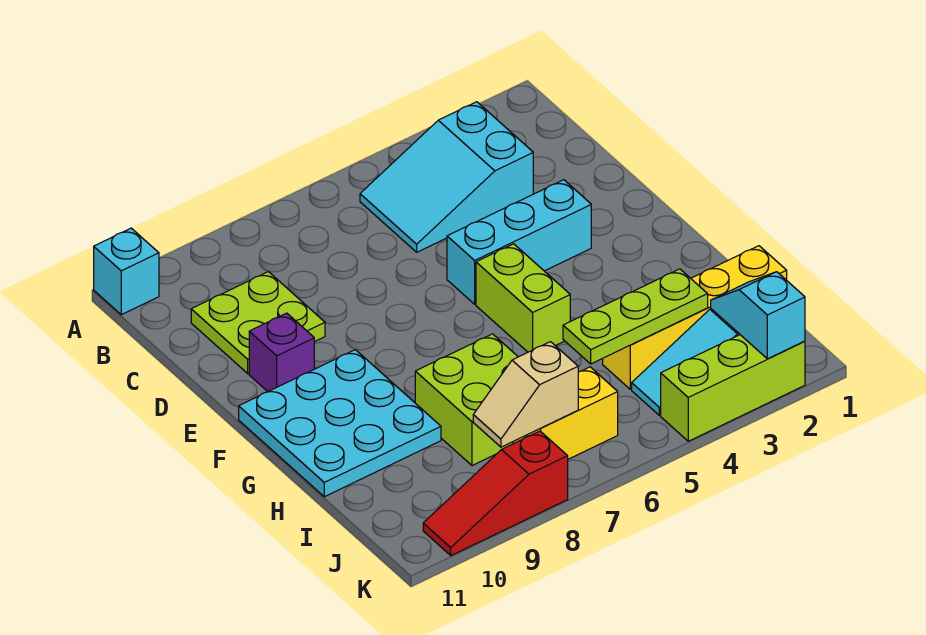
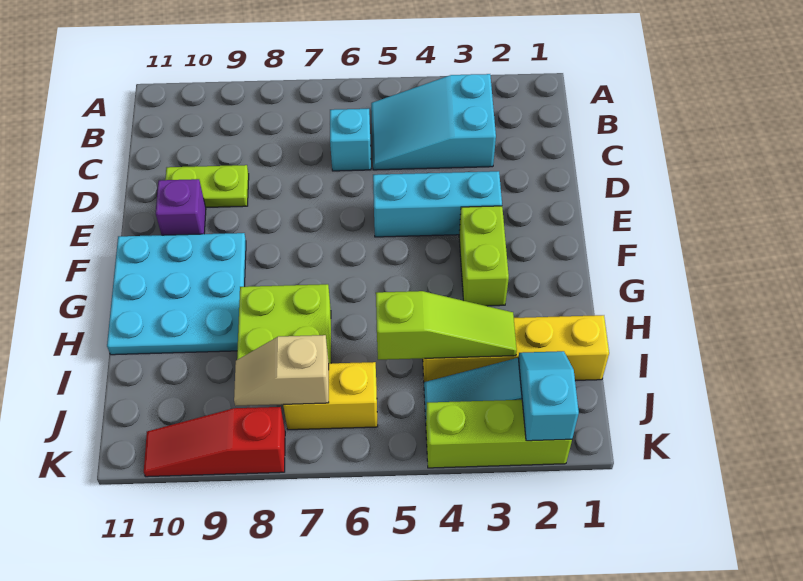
cyan 1x1 brick [94,228,159,315] -> cyan 1x1 brick moved to [330,109,371,171]
lime 2x2 plate [191,272,325,374] -> lime 1x2 plate [165,165,249,207]
lime 1x2 brick [476,244,570,352] -> lime 1x2 brick moved to [459,206,509,306]
lime 1x3 plate [563,269,708,364] -> lime 1x3 slope [376,291,517,360]

